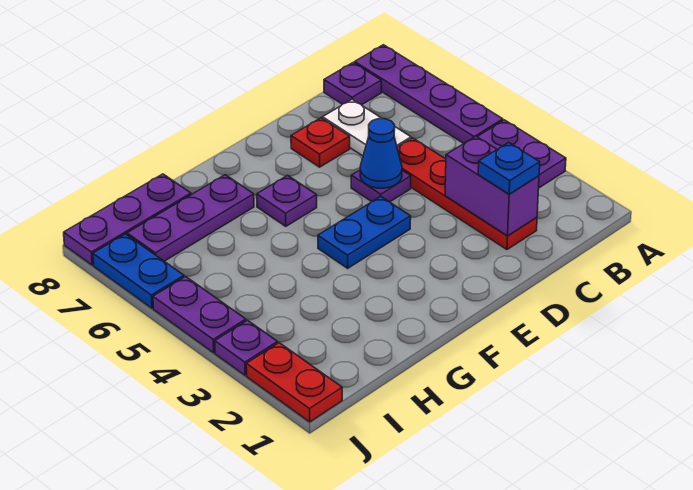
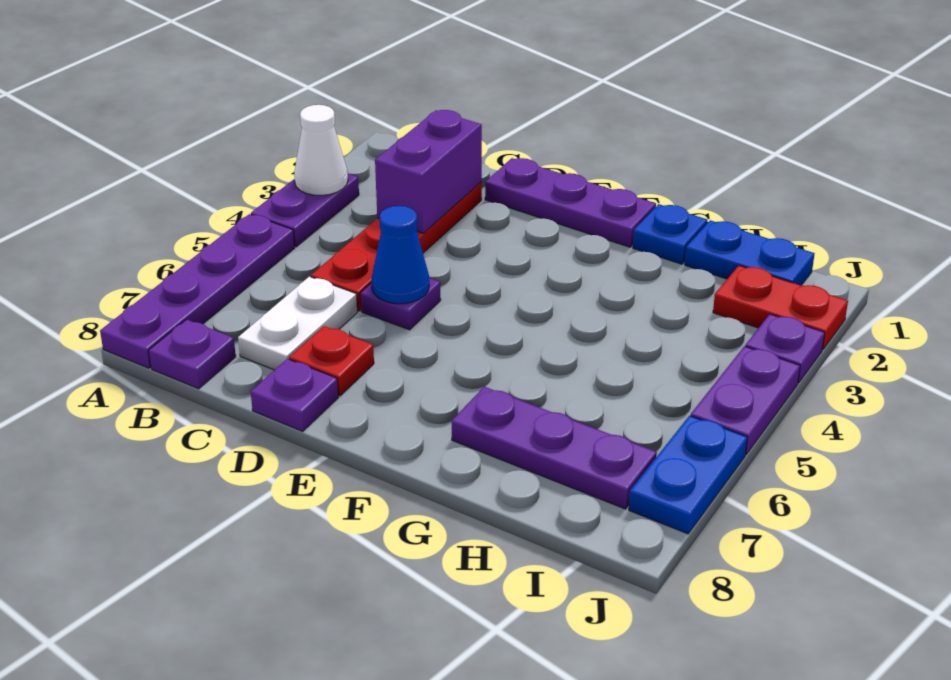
none -> white 1x1 cone [294,105,348,195]
blue 1x1 plate [478,142,540,194] -> blue 1x1 plate moved to [633,204,707,264]
blue 1x2 plate [318,196,411,268] -> blue 1x2 plate moved to [685,220,815,285]
purple 1x1 plate [257,175,317,226] -> purple 1x1 plate moved to [251,359,338,431]
purple 1x3 plate [64,174,191,265] -> purple 1x3 plate moved to [485,158,656,247]
red 1x2 plate [246,343,342,422] -> red 1x2 plate turned to [713,266,848,350]

